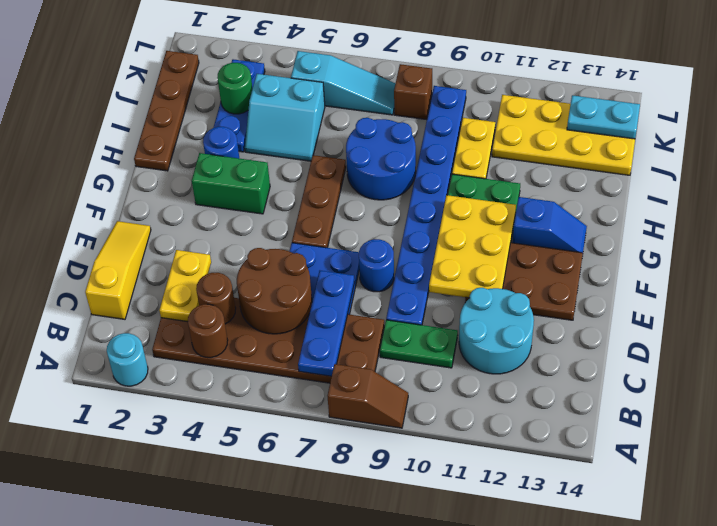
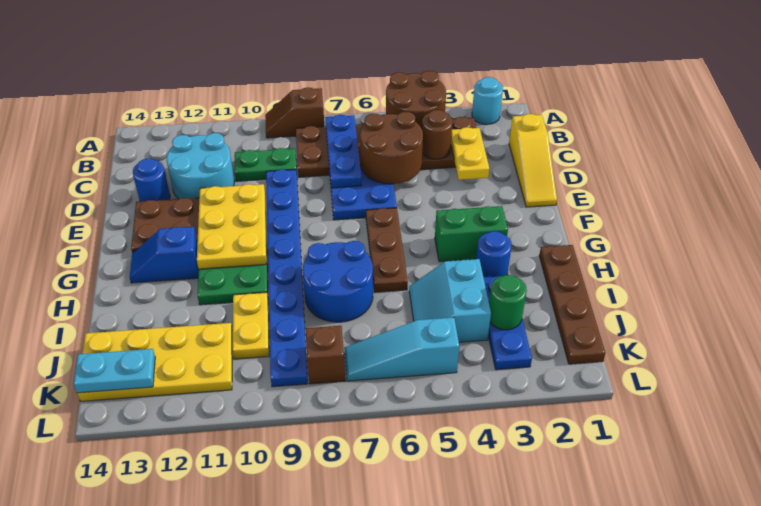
brown 1x1 round brick [188,304,228,358] -> brown 2x2 round brick [386,71,446,129]
blue 1x1 round brick [359,239,394,292] -> blue 1x1 round brick moved to [133,158,170,202]
cyan 2x2 slope [245,74,325,161] -> cyan 2x2 slope turned to [409,259,491,342]

